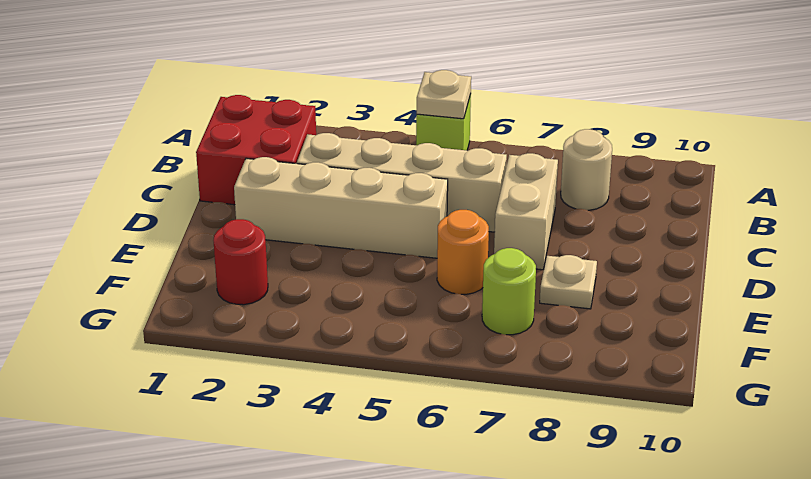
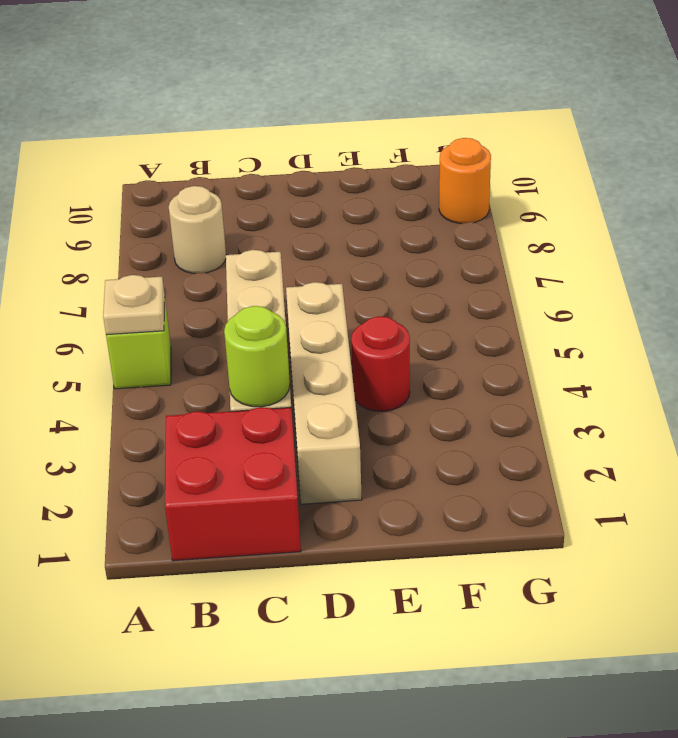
tan 1x2 brick [494,153,558,270] -> none
orange 1x1 round brick [437,210,489,294] -> orange 1x1 round brick moved to [439,138,491,224]
tan 1x1 plate [540,255,597,309] -> none
red 1x1 round brick [213,219,268,305] -> red 1x1 round brick moved to [351,316,410,411]
lime 1x1 round brick [482,248,536,335] -> lime 1x1 round brick moved to [224,306,290,407]

